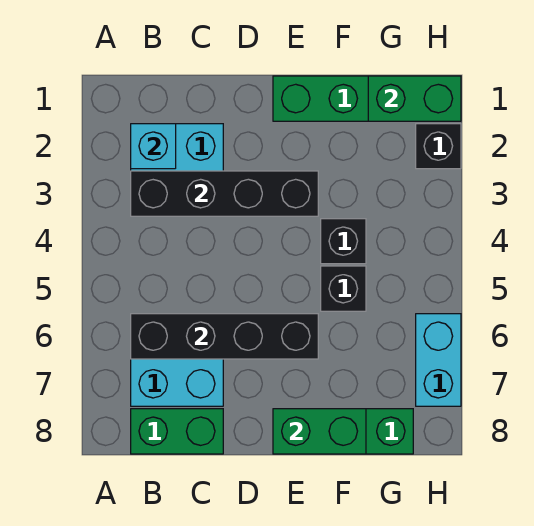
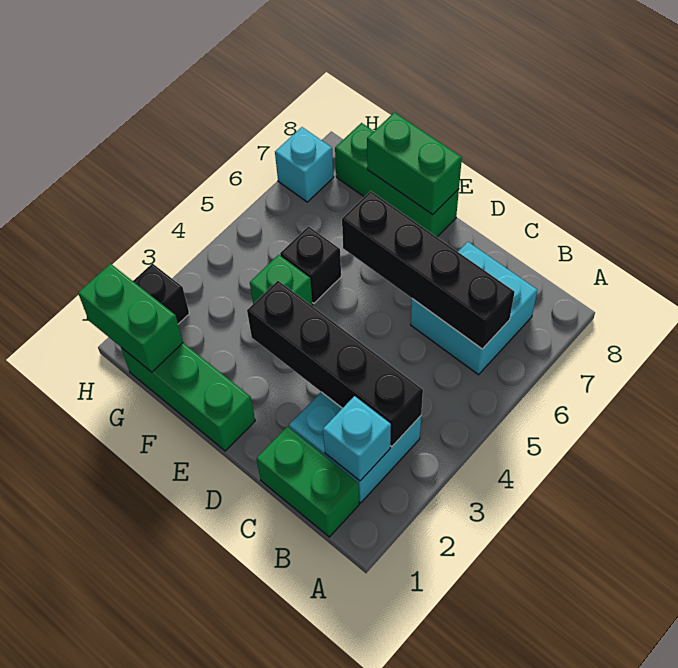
green 1x2 brick [131,409,223,454] -> green 1x2 brick moved to [256,427,359,537]
black 1x1 brick [321,219,366,264] -> green 1x1 brick [250,255,313,306]
cyan 1x2 brick [416,314,461,406] -> cyan 1x1 brick [275,127,334,202]

